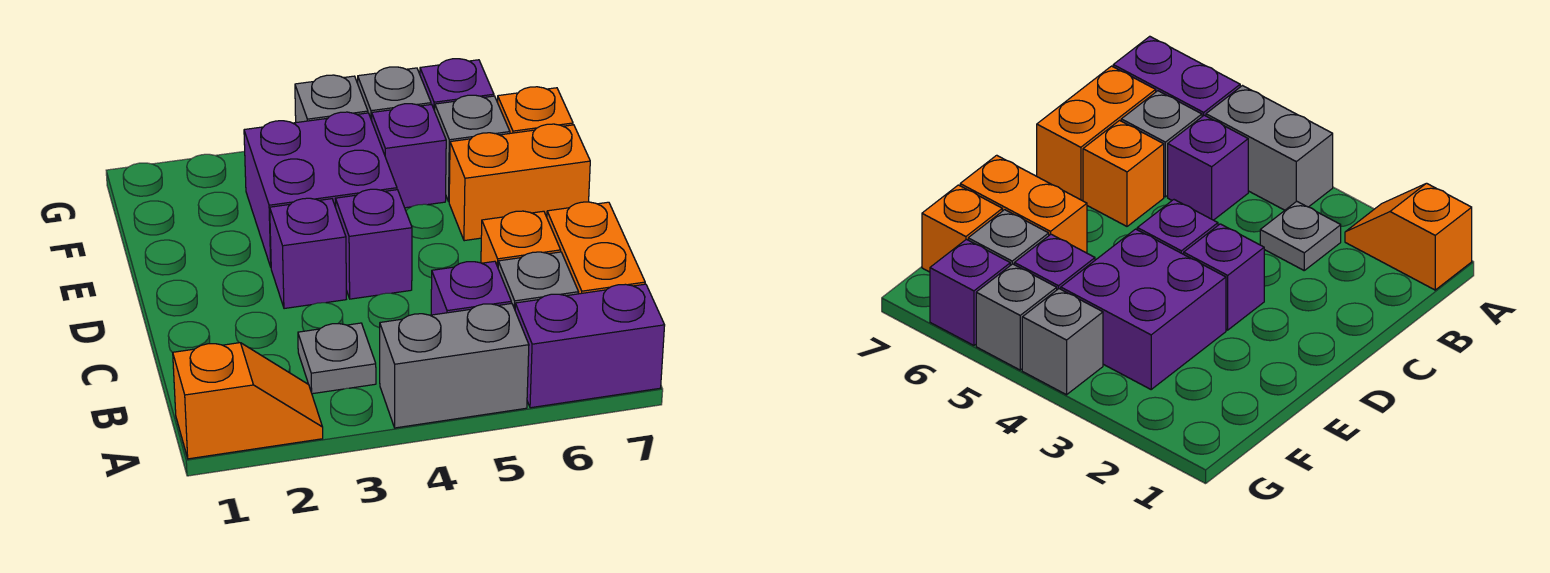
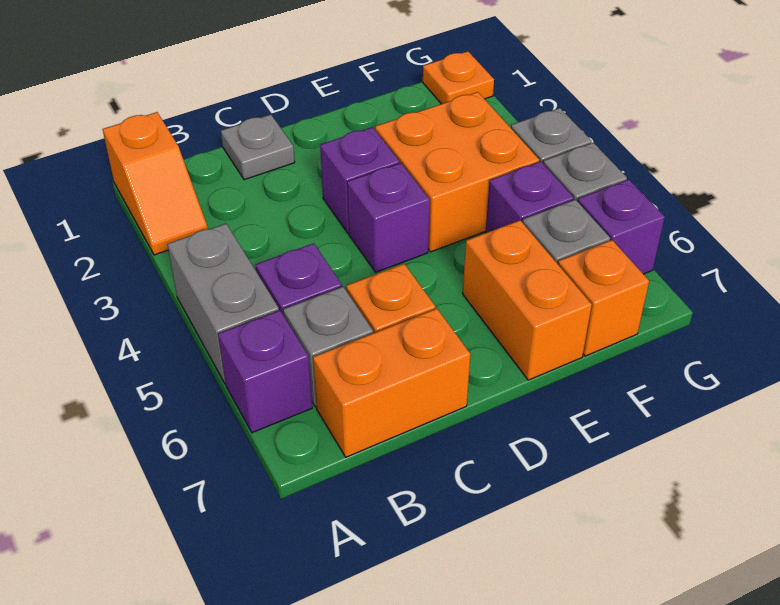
purple 1x2 brick [515,284,665,408] -> purple 1x1 brick [218,310,312,433]
grey 1x1 plate [298,323,376,394] -> grey 1x1 plate moved to [221,114,295,180]
purple 2x2 brick [244,112,397,267] -> orange 2x2 brick [375,92,539,252]
none -> orange 1x1 plate [423,51,494,104]

